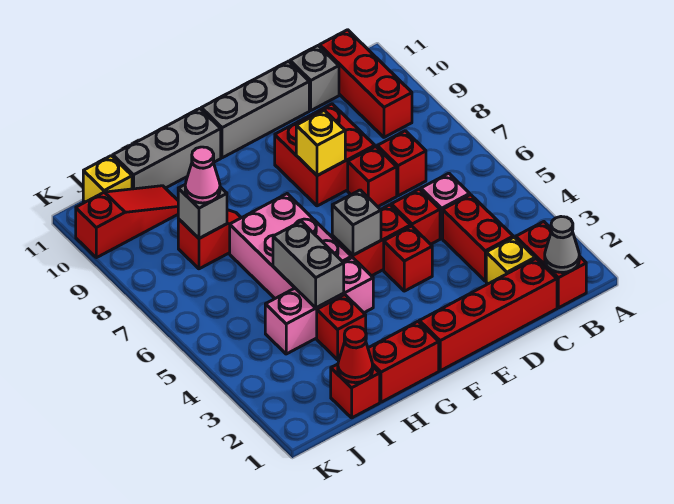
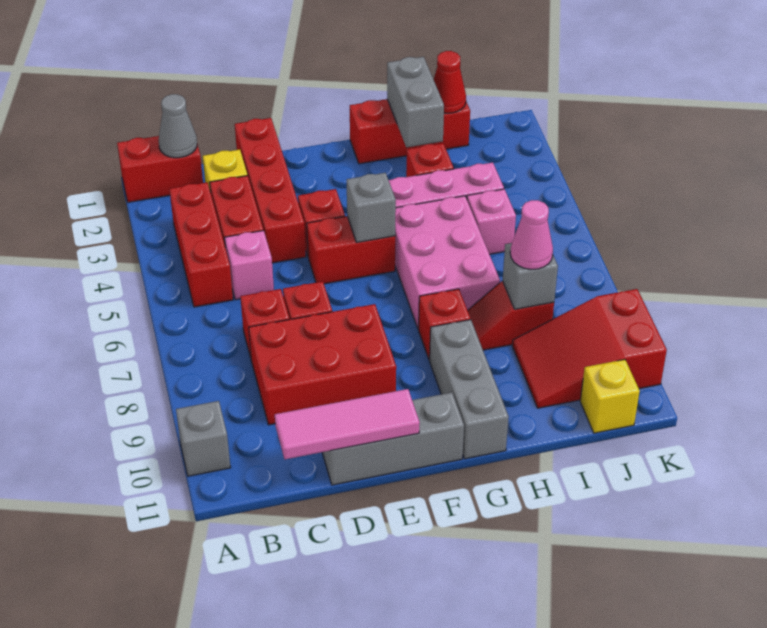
red 1x2 brick [516,222,586,308] -> red 1x2 brick turned to [117,136,203,202]
red 1x3 brick [320,30,412,137] -> red 1x3 brick moved to [169,182,233,307]
red 1x4 brick [419,259,557,371] -> red 1x4 brick turned to [235,118,306,263]
grey 1x1 brick [290,46,339,110] -> grey 1x1 brick moved to [176,401,231,476]
none -> pink 1x3 tile [275,389,420,459]
red 1x1 brick [391,189,440,244] -> red 1x1 brick moved to [419,289,470,360]
red 2x2 brick [275,104,375,206] -> red 2x3 brick [249,304,396,425]
yellow 1x1 brick [296,110,345,176] -> none
grey 1x3 brick [113,109,221,189] -> grey 1x3 brick turned to [430,320,509,459]
grey 1x2 brick [273,222,344,308] -> grey 1x2 brick moved to [387,57,444,147]
none -> pink 1x1 brick [467,189,516,254]
red 1x3 slope [76,186,178,258] -> red 2x3 slope [512,289,667,408]

